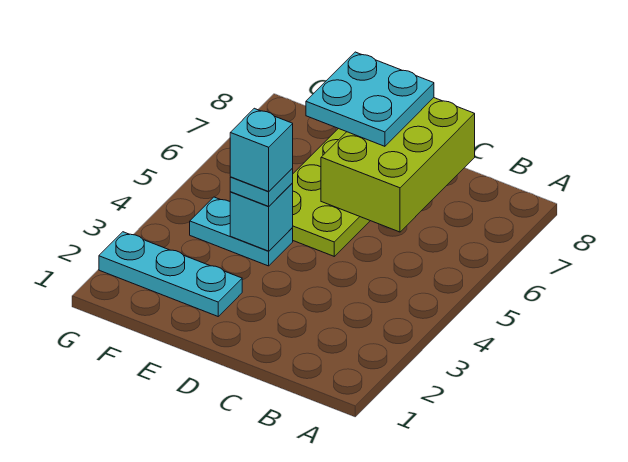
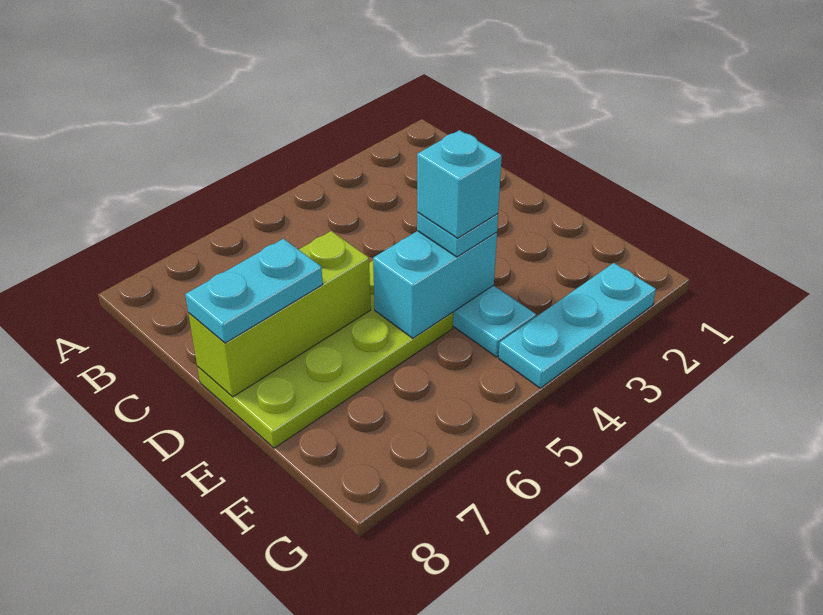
lime 2x3 brick [321,98,475,232] -> lime 1x3 brick [188,231,371,397]
cyan 2x2 plate [306,52,434,146] -> cyan 1x2 plate [185,239,323,343]
cyan 1x3 plate [99,232,242,316] -> cyan 1x3 plate turned to [499,263,656,388]
cyan 1x1 brick [230,183,293,251] -> cyan 1x2 brick [373,231,497,338]

